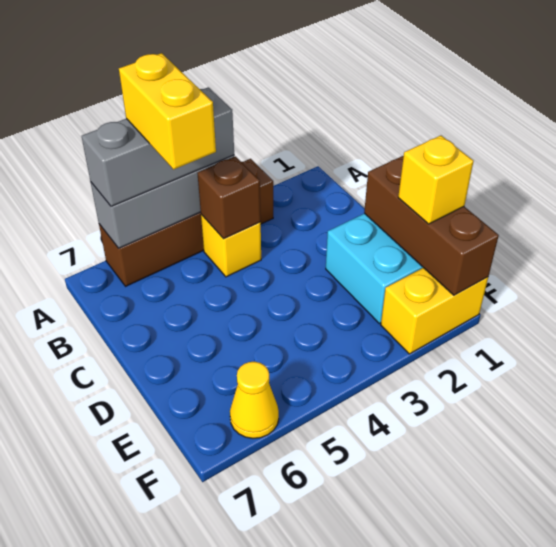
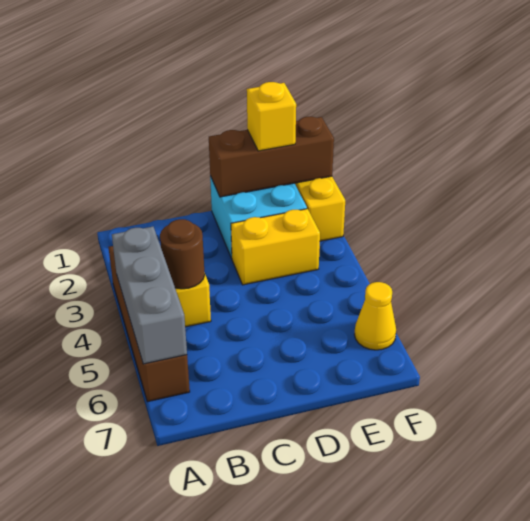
grey 1x3 brick [82,87,234,206] -> none
yellow 1x2 brick [119,53,216,170] -> yellow 1x2 brick moved to [231,209,320,285]
brown 1x1 brick [197,157,261,239] -> brown 1x1 round brick [160,219,205,289]

